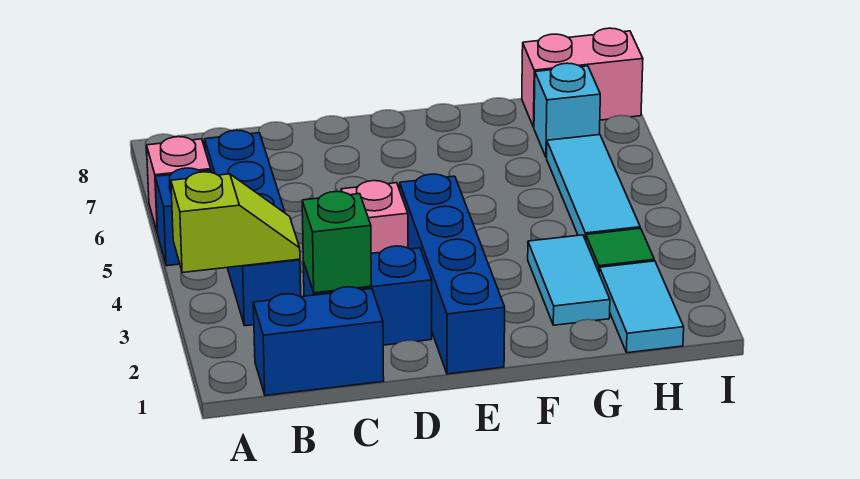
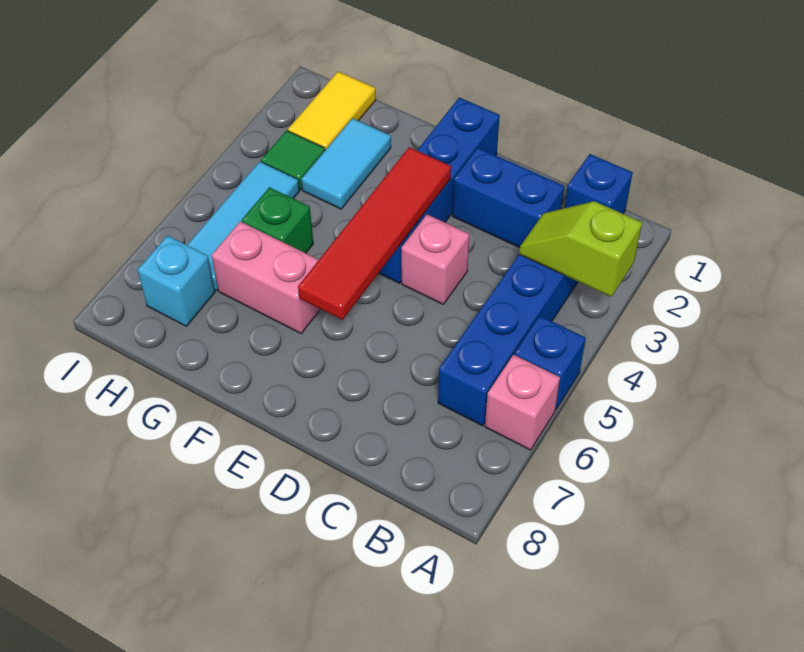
blue 1x2 brick [253,287,384,395] -> blue 1x1 brick [565,154,633,214]
green 1x1 brick [302,192,371,293] -> green 1x1 brick moved to [242,187,313,253]
none -> red 1x4 tile [298,147,451,320]
cyan 1x2 tile [599,261,684,353] -> yellow 1x2 tile [288,72,376,150]
pink 1x2 brick [522,28,643,127] -> pink 1x2 brick moved to [212,221,320,333]

